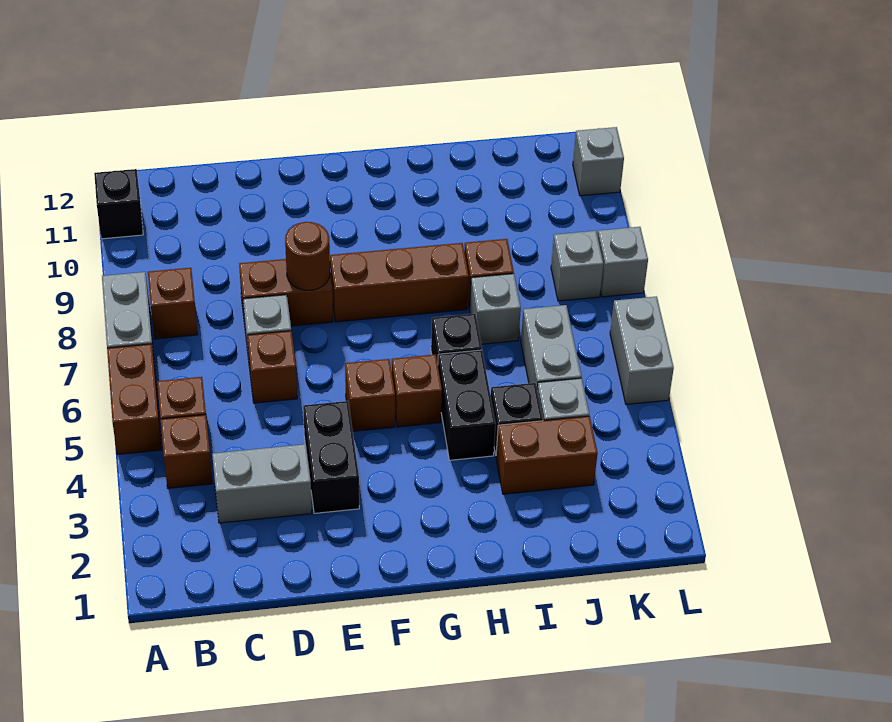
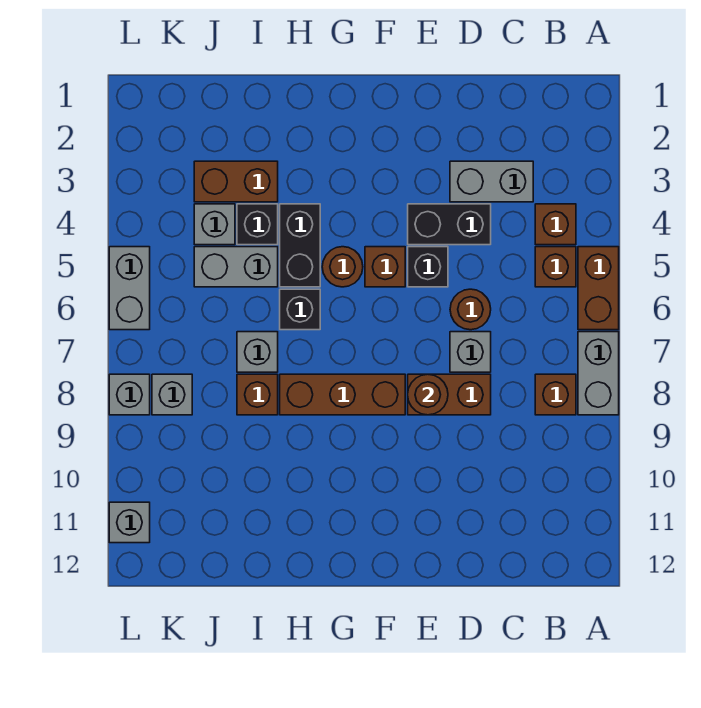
black 1x1 brick [94,169,143,239] -> black 1x1 brick moved to [408,247,448,287]
brown 1x1 brick [247,331,297,403] -> brown 1x1 round brick [450,289,491,330]
black 1x2 brick [303,401,359,513] -> black 1x2 brick turned to [408,204,491,245]
brown 1x1 brick [392,354,442,427] -> brown 1x1 round brick [322,247,363,287]
grey 1x2 brick [521,305,582,388] -> grey 1x2 brick turned to [194,247,278,287]

